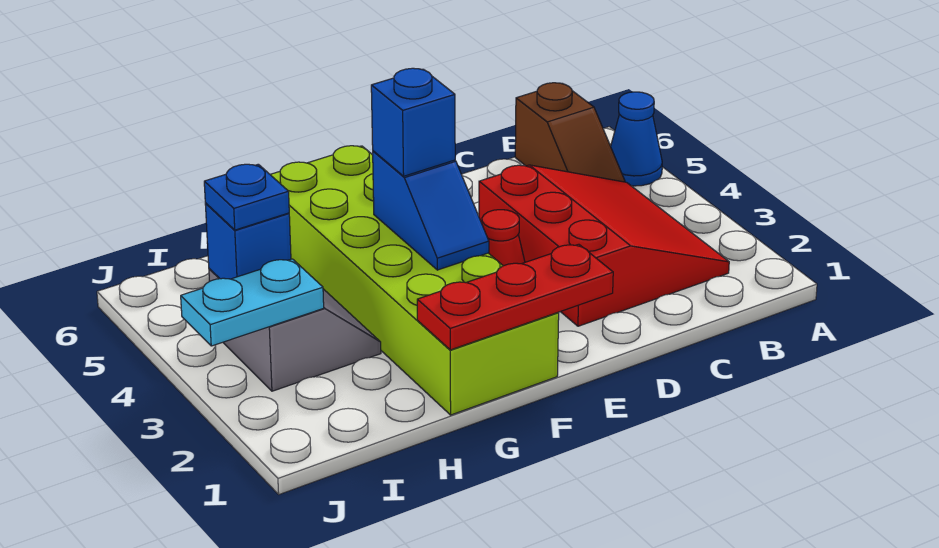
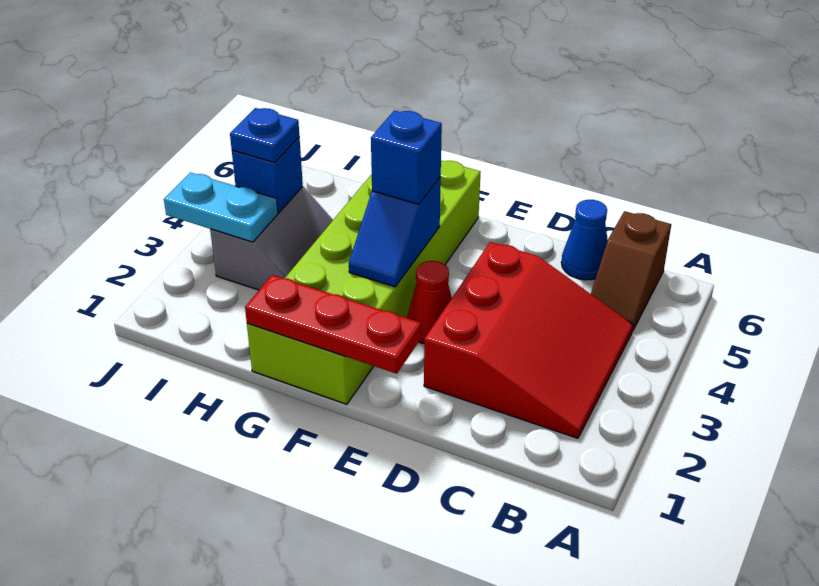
blue 1x1 cone [611,92,662,186] -> blue 1x1 cone moved to [561,200,608,280]

